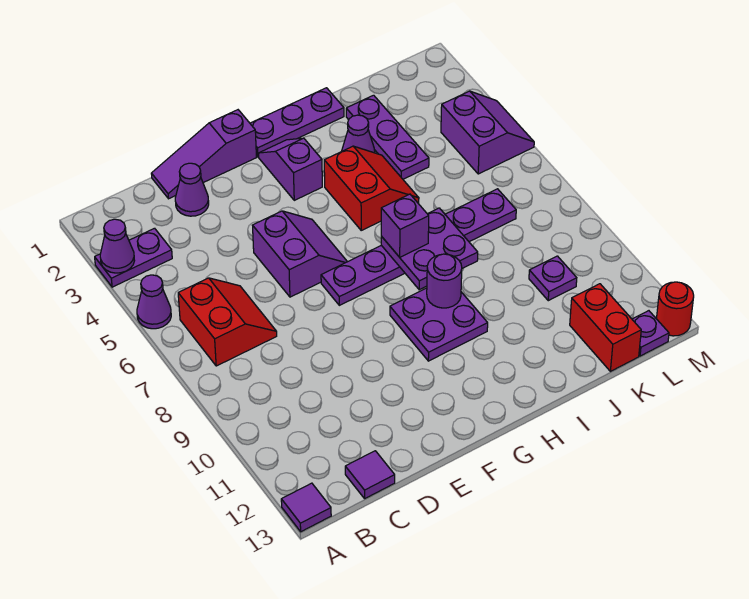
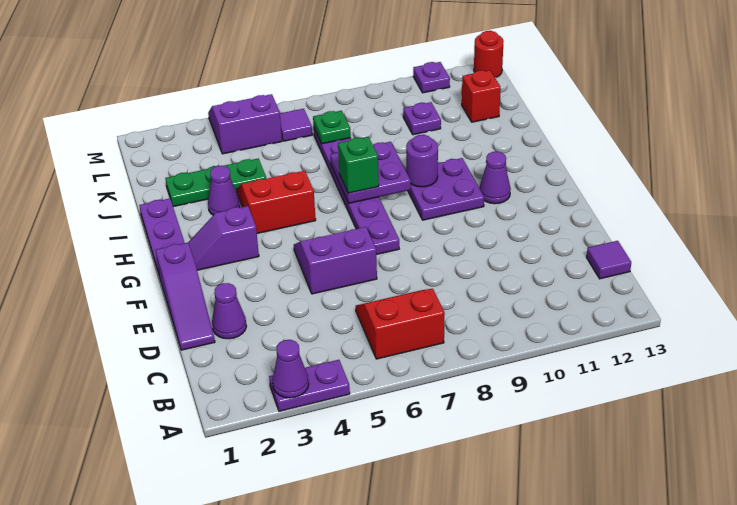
purple 1x2 plate [95,228,172,287] -> purple 1x2 plate turned to [269,360,350,411]
purple 1x1 cone [137,275,171,329] -> purple 1x1 cone moved to [479,152,511,204]
purple 1x1 tile [281,483,331,532] -> purple 1x1 tile moved to [280,109,312,141]
purple 1x1 brick [381,194,429,257] -> green 1x1 brick [338,137,379,193]
purple 1x3 plate [346,95,429,179] -> green 1x3 plate [165,158,266,207]
none -> green 1x1 plate [313,111,351,144]
red 1x2 brick [570,284,641,371] -> red 1x1 brick [462,70,501,122]
purple 1x1 plate [632,311,669,356] -> purple 1x1 plate moved to [413,62,450,93]

